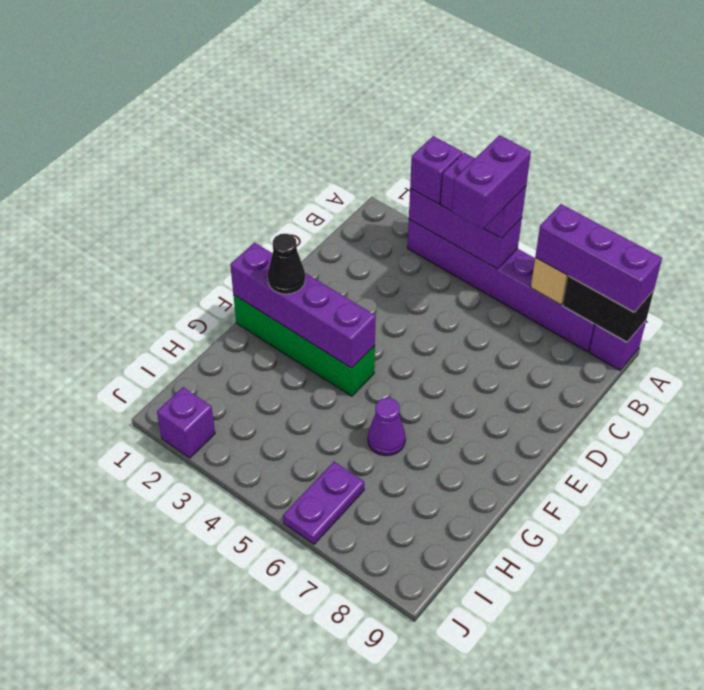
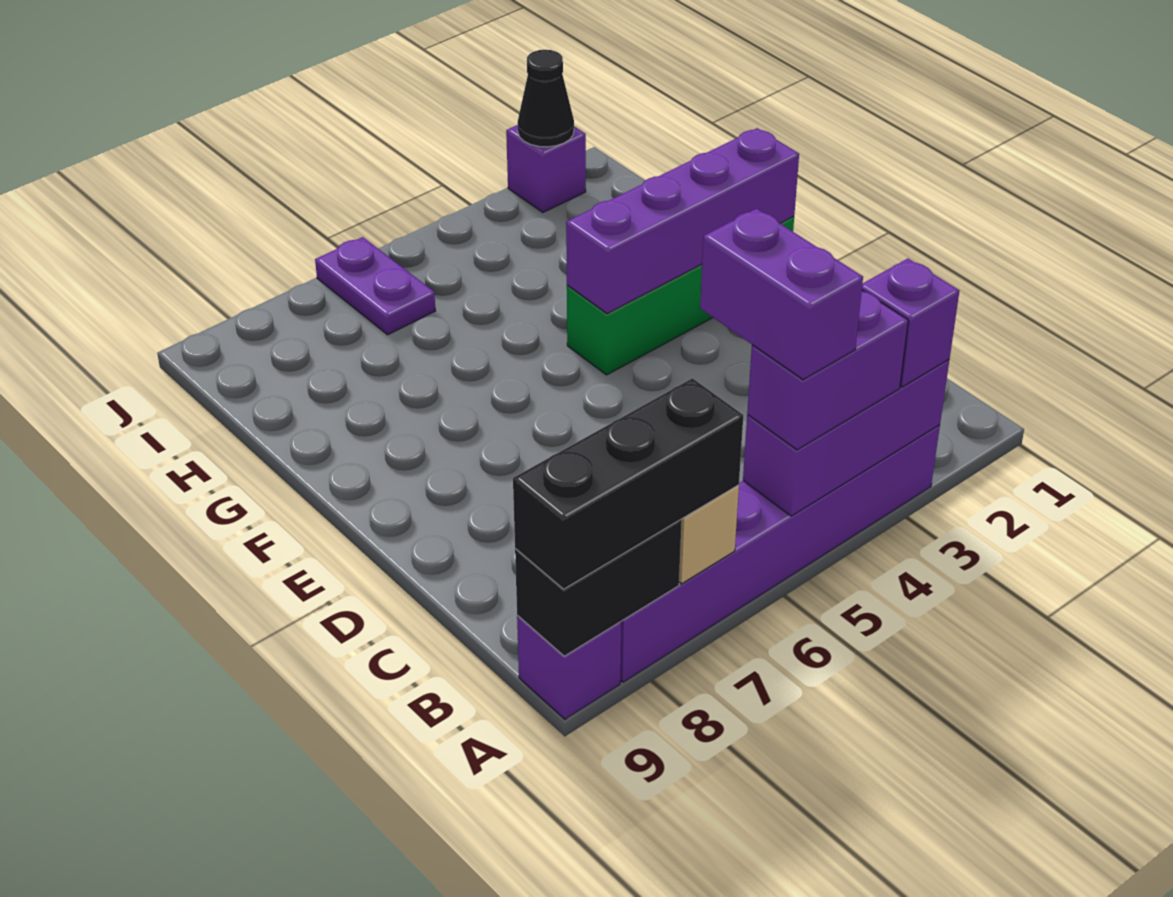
purple 1x3 brick [535,204,662,312] -> black 1x3 brick [513,378,743,589]
black 1x1 cone [267,234,305,294] -> black 1x1 cone moved to [518,50,574,147]
purple 1x1 cone [368,398,406,456] -> none

